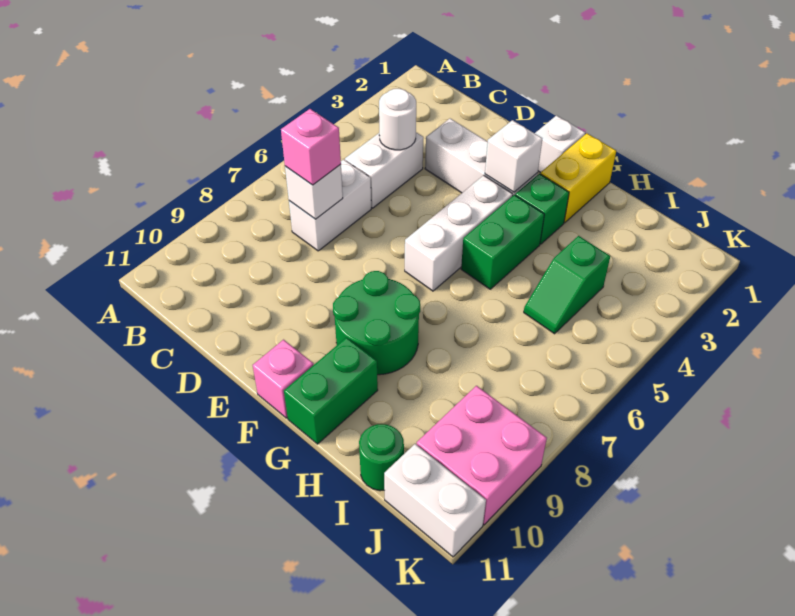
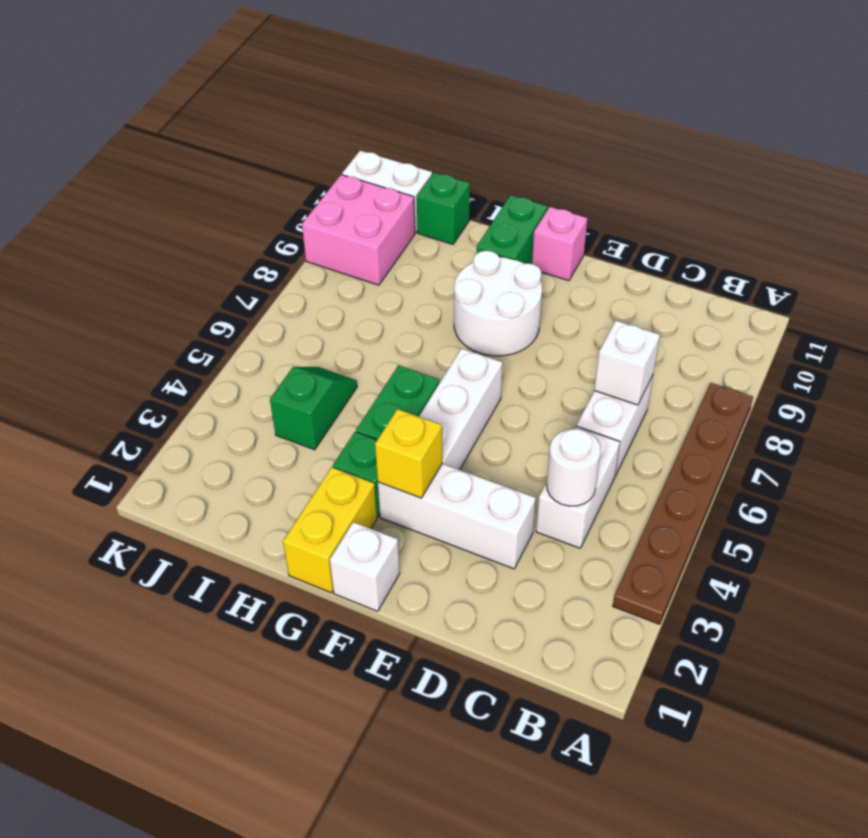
none -> brown 1x6 plate [613,383,753,624]
pink 1x1 brick [281,109,341,185] -> none
white 1x1 brick [485,120,543,192] -> yellow 1x1 brick [375,409,442,498]
green 2x2 round brick [333,271,420,375] -> white 2x2 round brick [454,251,542,356]
green 1x1 round brick [359,424,404,491] -> green 1x1 brick [417,172,470,244]

